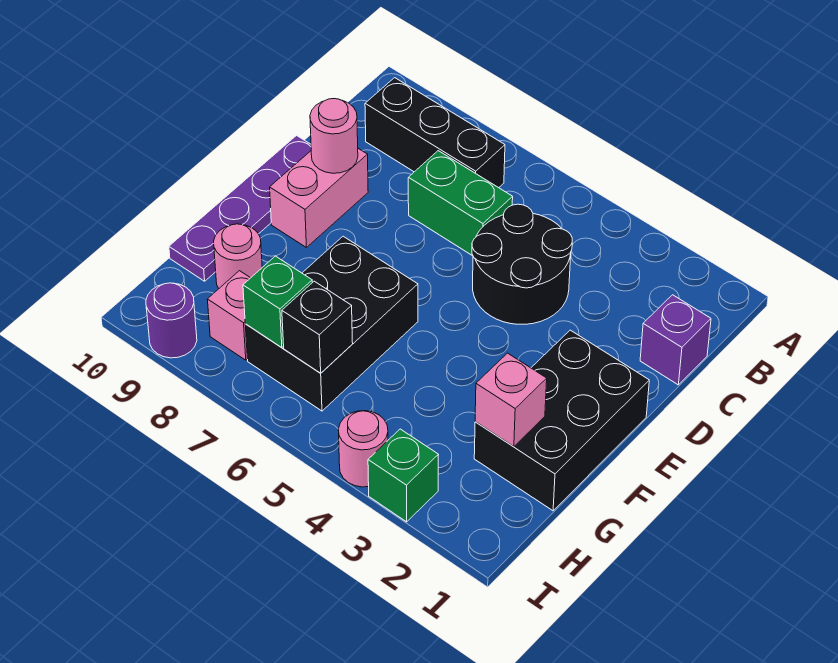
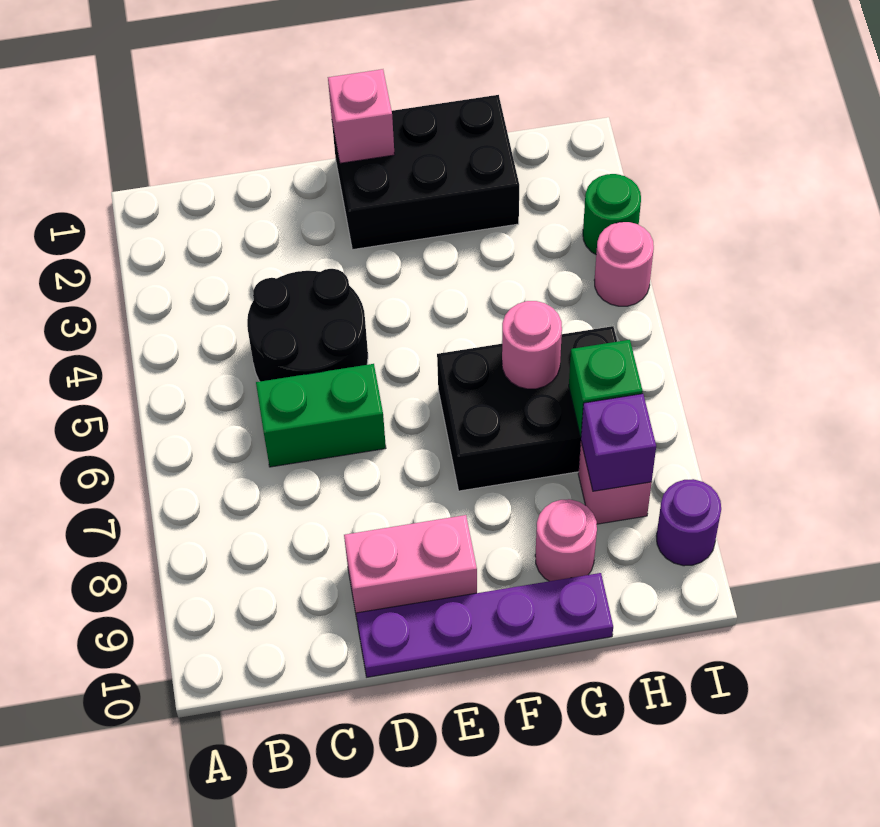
black 1x3 brick [365,78,505,188] -> none
purple 1x1 brick [640,295,711,385] -> purple 1x1 brick moved to [581,394,656,491]
green 1x2 brick [408,151,513,256] -> green 1x2 brick turned to [256,364,386,467]
pink 1x1 round brick [310,99,358,173] -> pink 1x1 round brick moved to [502,301,562,389]
pink 1x1 brick [475,353,547,447] -> pink 1x1 brick moved to [328,69,395,163]
black 1x1 brick [282,281,353,373] -> none
green 1x1 brick [368,429,438,522] -> green 1x1 round brick [583,174,641,254]

